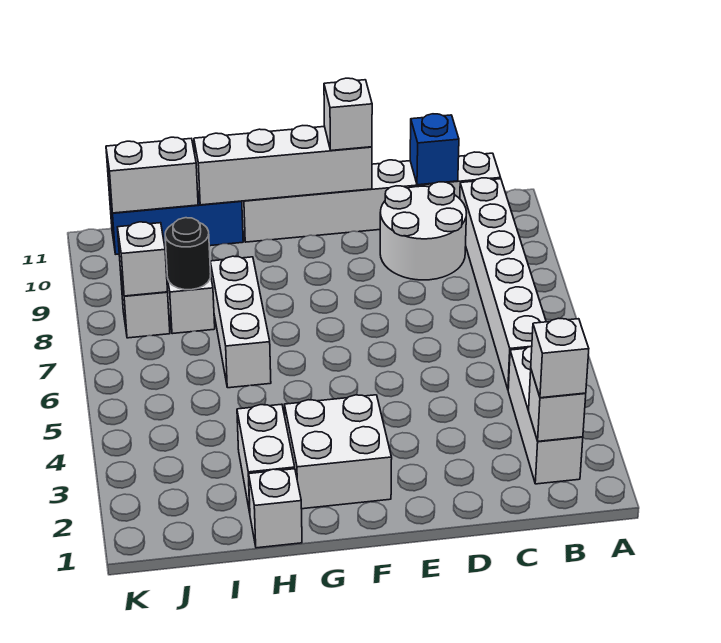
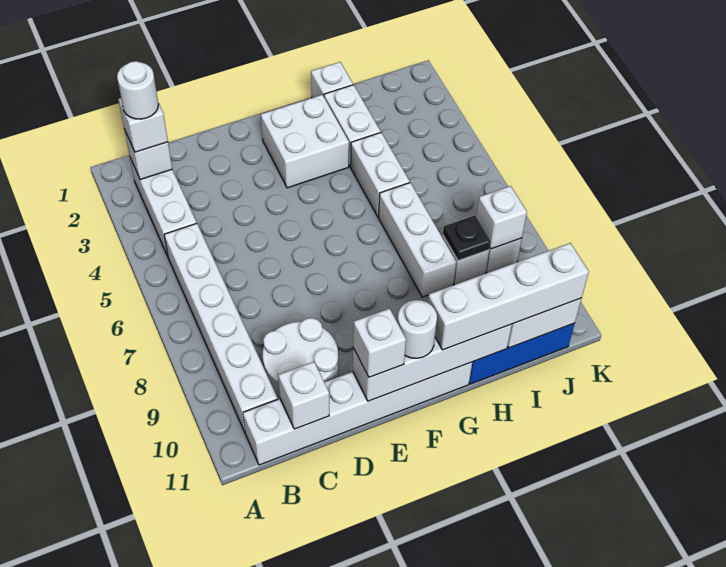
none -> white 1x1 round brick [117,61,159,119]
blue 1x1 brick [410,114,459,185] -> white 1x1 brick [278,362,329,429]
none -> white 1x1 round brick [398,300,437,358]
none -> white 1x4 brick [428,243,589,350]
none -> white 1x2 brick [351,133,410,217]
black 1x1 round brick [165,218,211,290] -> black 1x1 plate [443,215,491,261]

